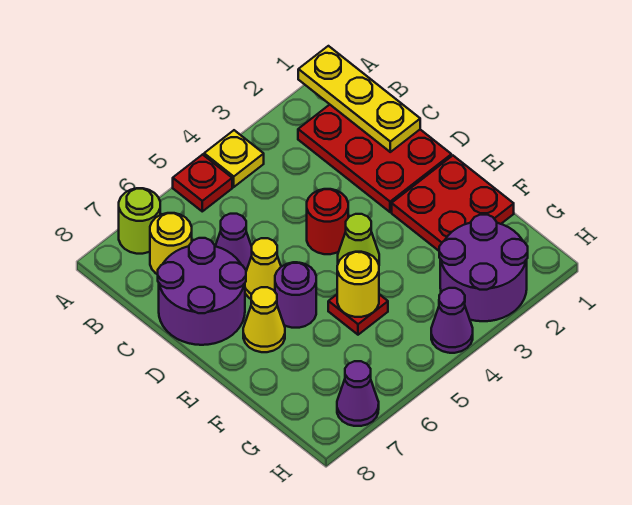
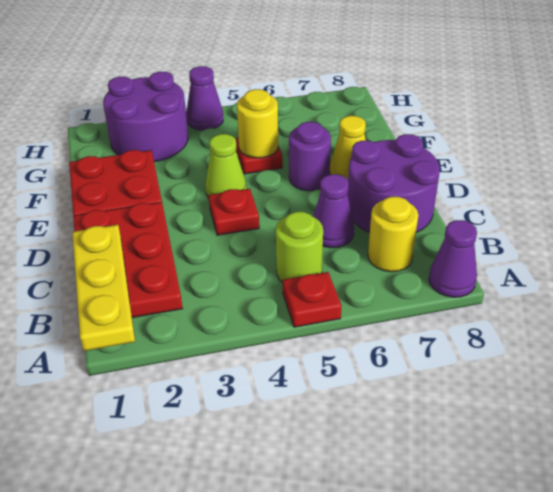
yellow 1x1 plate [204,130,264,187] -> none
lime 1x1 round brick [119,188,160,254] -> lime 1x1 round brick moved to [276,212,323,283]
red 1x1 round brick [307,189,348,254] -> red 1x1 plate [209,189,259,235]
yellow 1x1 cone [245,238,281,299] -> none
purple 1x1 cone [337,361,379,426] -> purple 1x1 cone moved to [429,220,477,297]

